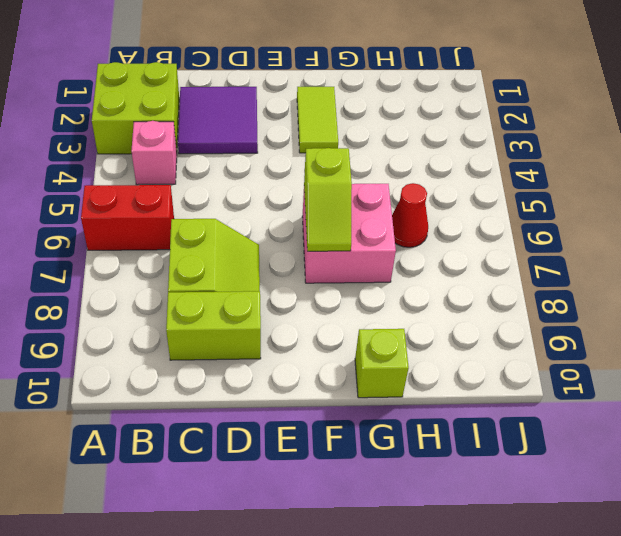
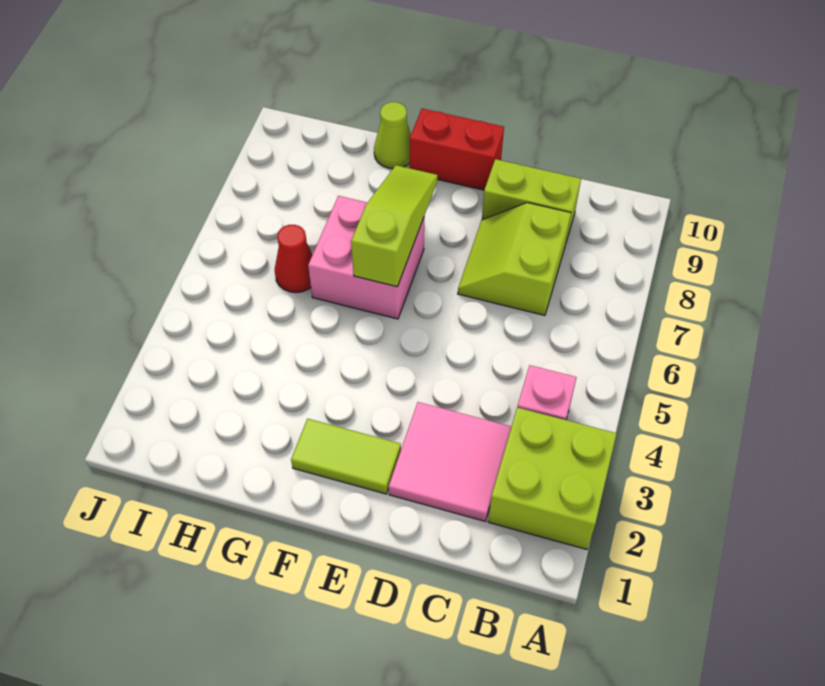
red 1x2 brick [81,185,174,250] -> red 1x2 brick moved to [410,109,504,190]
purple 2x2 tile [178,87,258,154] -> pink 2x2 tile [389,402,511,521]
lime 1x2 tile [297,87,338,153] -> lime 1x2 tile turned to [291,419,401,494]
lime 1x2 slope [304,148,352,251] -> lime 1x3 slope [351,165,437,287]
lime 1x1 brick [355,329,409,398] -> lime 1x1 cone [374,102,411,169]

